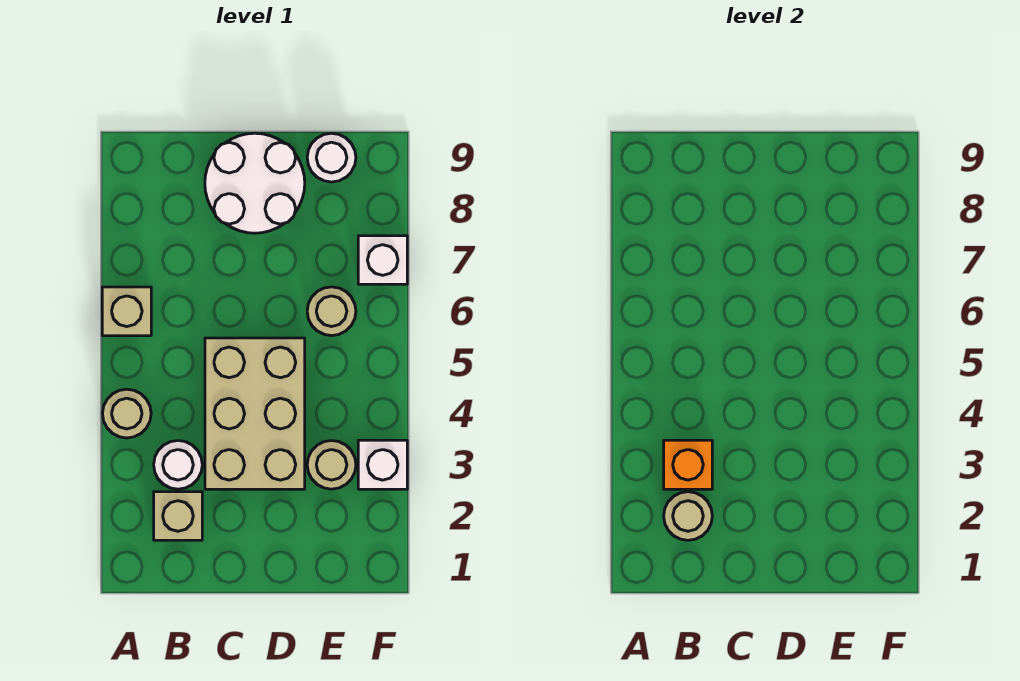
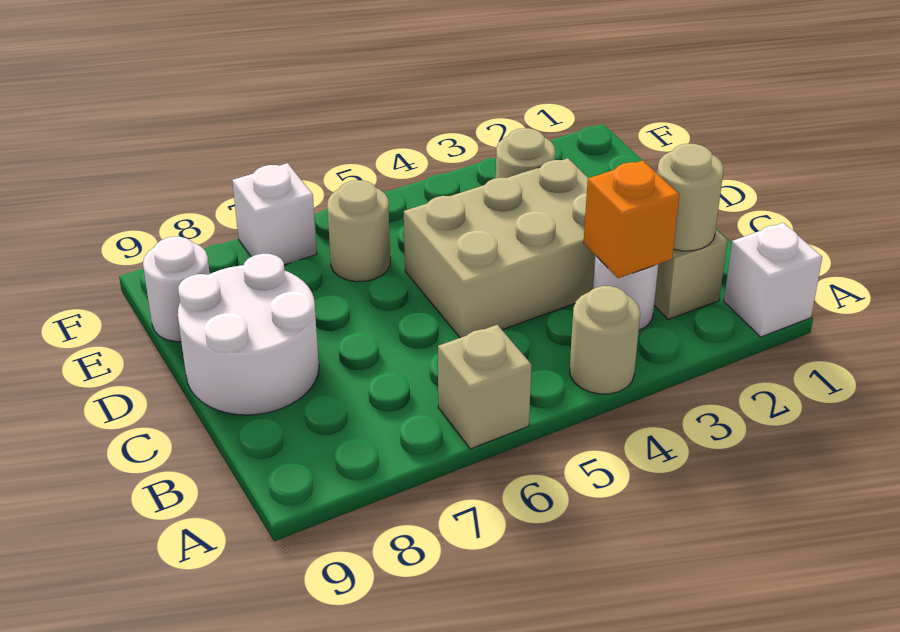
white 1x1 brick [358,440,407,489] -> white 1x1 brick moved to [724,223,822,337]

